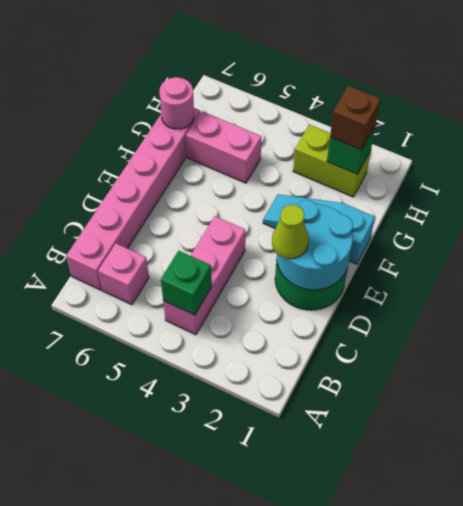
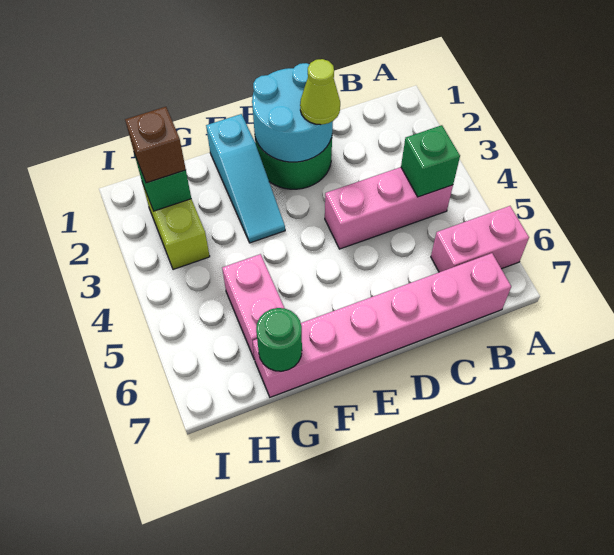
pink 1x1 brick [98,244,149,305] -> pink 1x2 brick [431,206,529,272]
pink 1x1 round brick [159,77,194,129] -> green 1x1 round brick [256,308,302,371]

